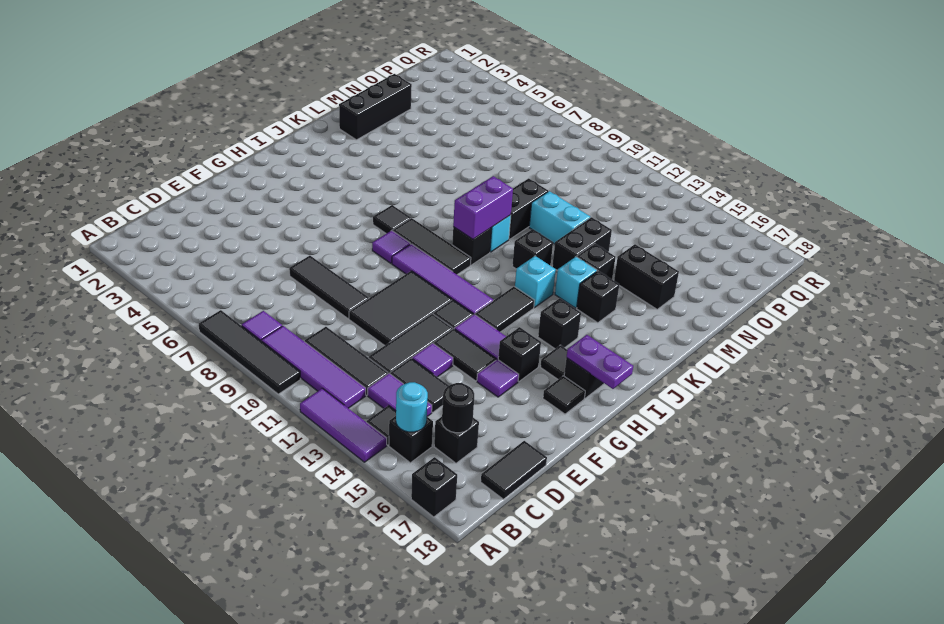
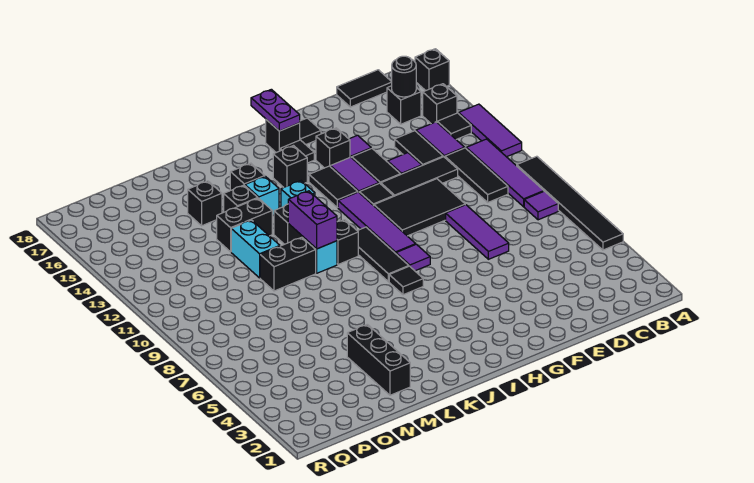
black 1x4 tile [199,310,300,394] -> black 1x6 tile [517,156,623,250]
cyan 1x1 round brick [396,382,428,432] -> none
black 1x3 tile [289,256,369,319] -> purple 1x3 tile [446,205,509,259]
black 1x2 tile [475,287,534,332] -> black 1x2 tile turned to [309,166,357,208]
purple 1x2 brick [453,176,513,239] -> purple 1x2 brick turned to [288,191,337,249]
black 1x3 brick [339,74,412,140] -> black 1x3 brick turned to [347,324,410,395]
black 1x2 brick [614,244,679,309] -> black 1x1 brick [188,181,222,226]

